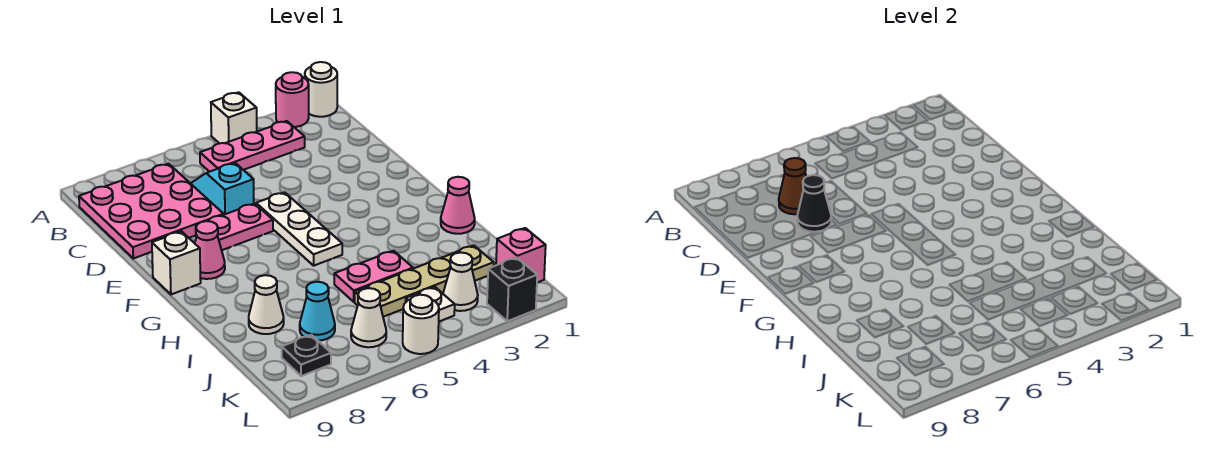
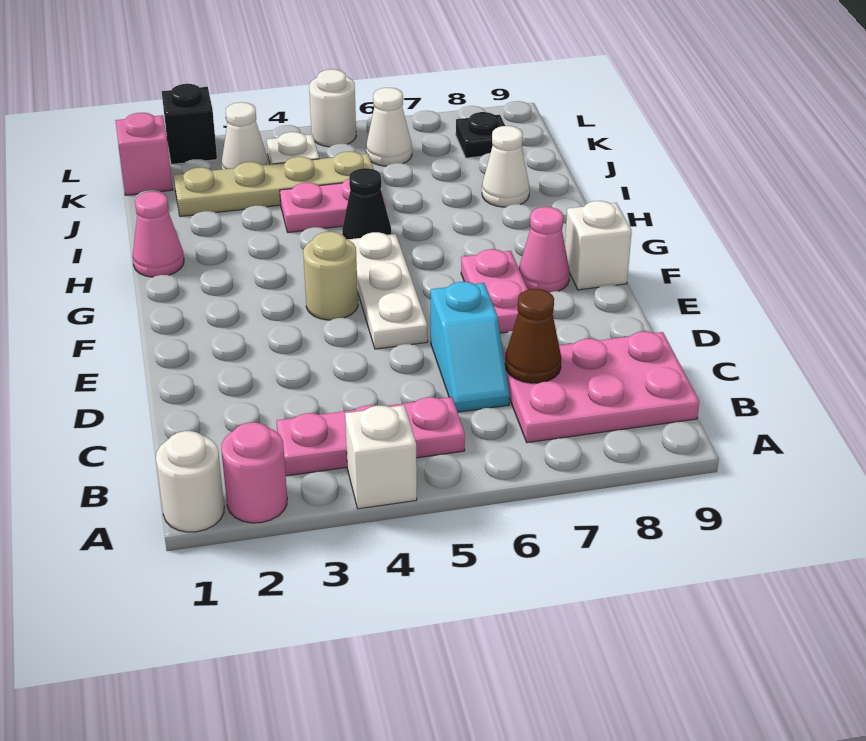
pink 3x3 plate [79,164,224,258] -> pink 2x3 plate [503,332,699,443]
black 1x1 cone [797,175,831,232] -> black 1x1 cone moved to [342,168,391,239]
pink 1x2 plate [196,203,273,250] -> pink 1x2 plate turned to [461,249,528,333]
none -> tan 1x1 round brick [303,232,358,320]
cyan 1x1 cone [300,282,335,341] -> none

